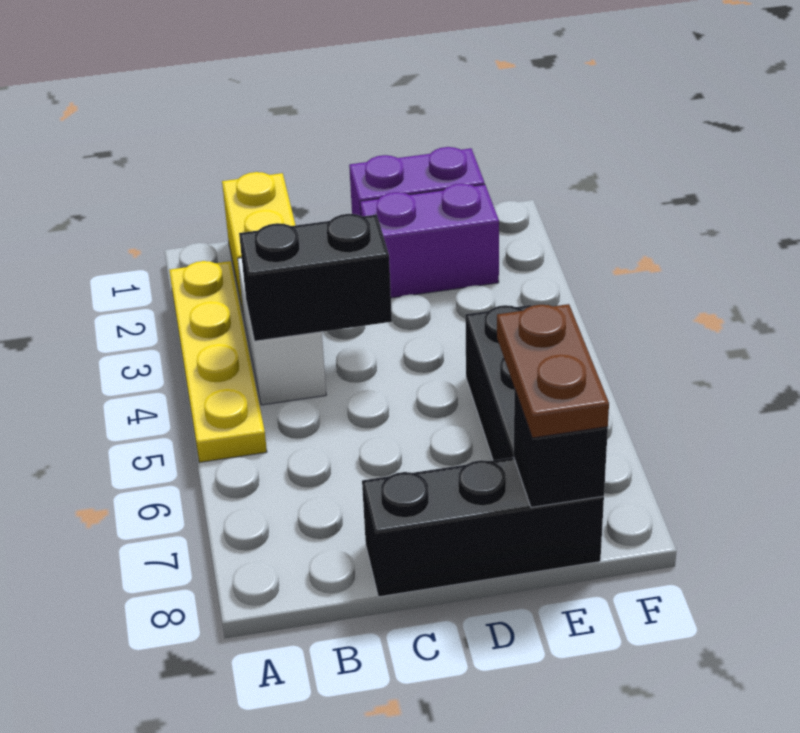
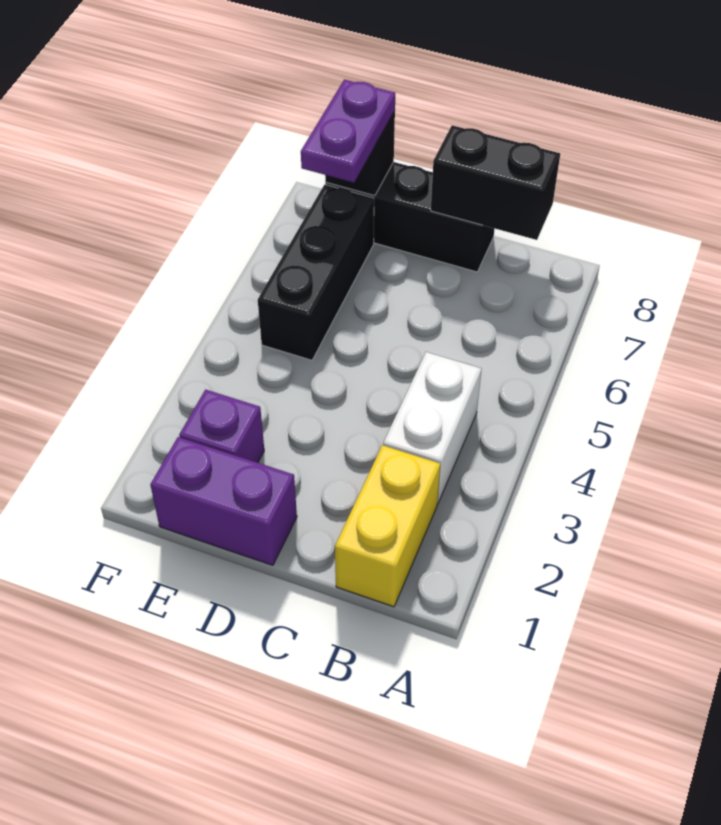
yellow 1x4 plate [169,261,267,462] -> none
black 1x2 brick [239,214,392,341] -> black 1x2 brick moved to [431,125,560,240]
purple 1x2 brick [360,184,499,298] -> purple 1x1 brick [179,390,264,463]
brown 1x2 plate [497,304,609,438] -> purple 1x2 plate [301,80,395,183]

